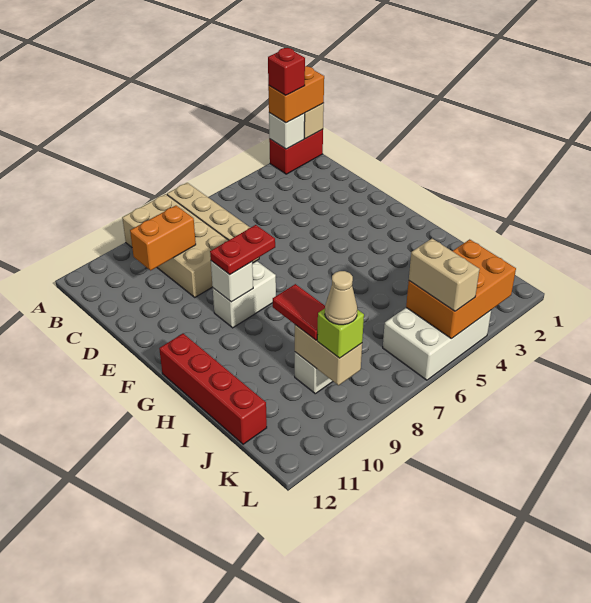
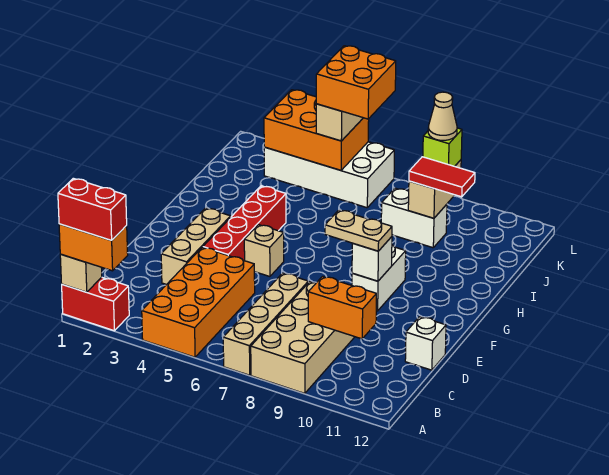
white 1x1 brick [269,113,305,149] -> white 1x1 brick moved to [405,317,446,370]
red 1x1 brick [268,48,305,95] -> red 1x2 brick [58,178,127,240]
none -> orange 2x4 brick [142,247,255,357]
none -> tan 1x3 brick [161,208,231,285]
none -> tan 1x1 brick [244,225,284,276]
white 1x2 brick [213,261,276,328] -> white 1x2 brick turned to [352,245,406,311]
red 1x2 plate [210,225,275,275] -> tan 1x2 plate [325,210,392,251]
red 1x4 brick [159,334,267,444] -> red 1x4 brick moved to [203,186,286,261]
red 1x2 tile [273,284,325,340] -> red 1x2 tile turned to [409,157,475,197]
white 2x3 brick [383,308,491,380] -> white 2x4 brick [264,142,394,208]
none -> orange 2x2 brick [316,46,396,119]

